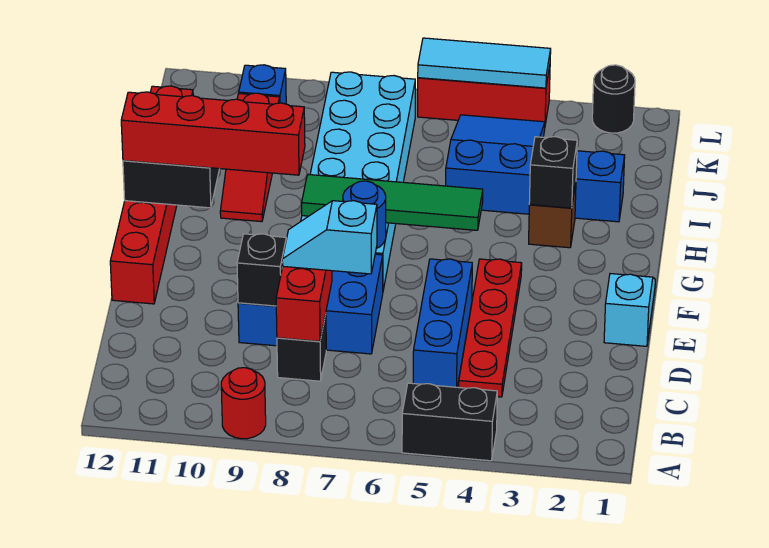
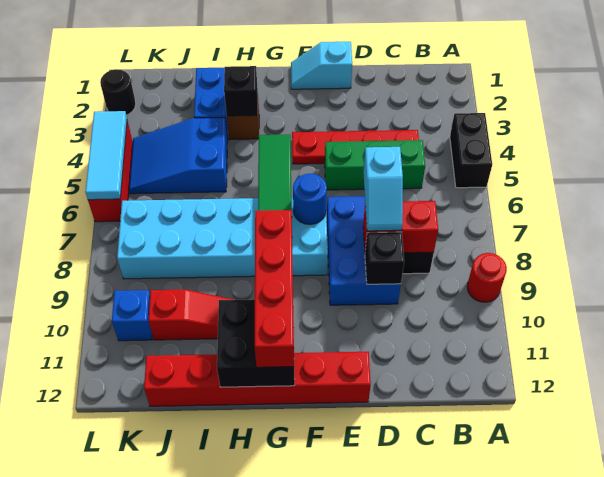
blue 1x3 brick [413,259,472,387] -> green 1x3 brick [325,140,425,190]

